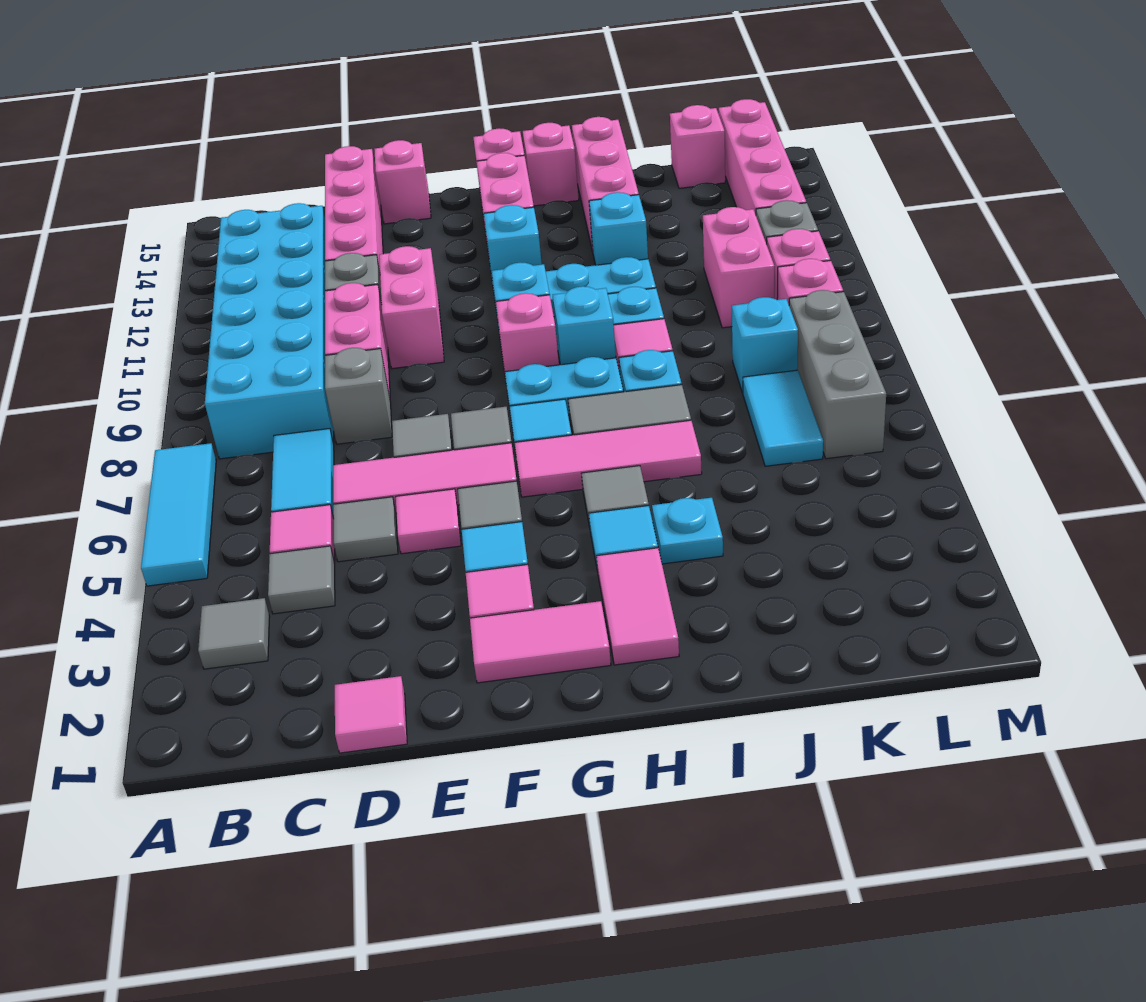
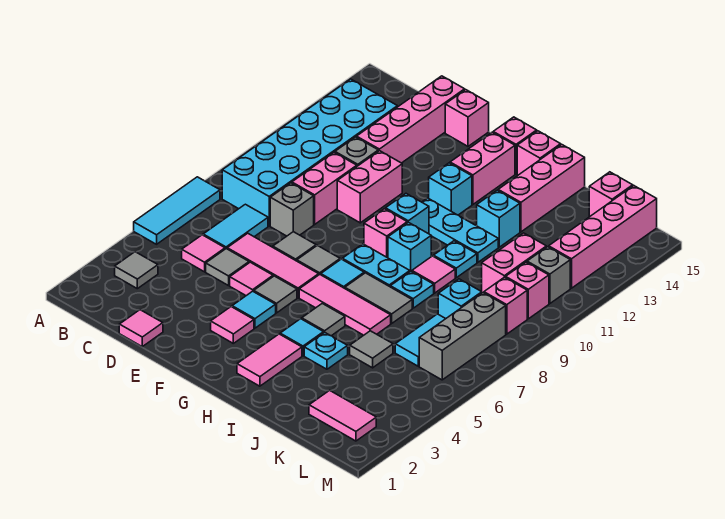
grey 1x1 tile [268,546,335,614] -> grey 1x1 tile moved to [350,331,393,368]
pink 1x2 tile [470,601,611,683] -> pink 1x2 tile moved to [309,390,376,441]

